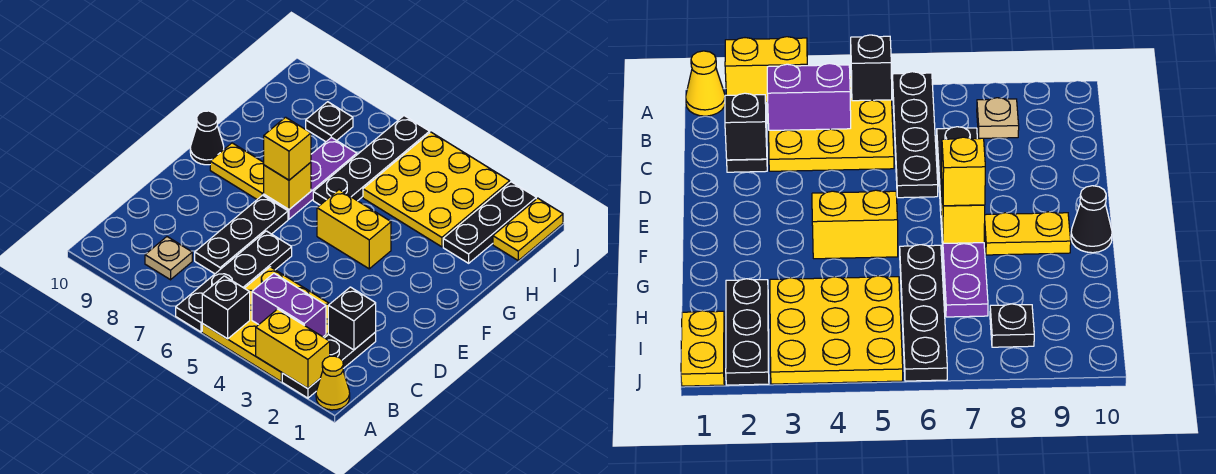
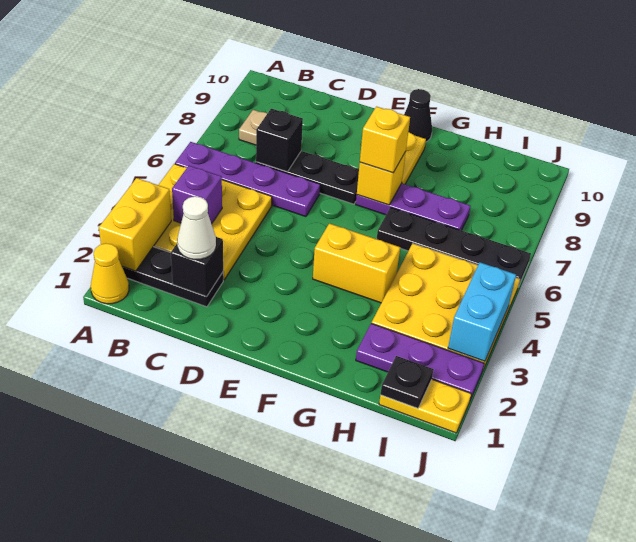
black 1x1 brick [202,276,250,339] -> black 1x1 brick moved to [256,109,303,172]
black 1x4 plate [176,231,292,332] -> purple 1x4 plate [175,142,320,217]
purple 1x2 brick [252,273,326,337] -> purple 1x1 brick [172,166,222,224]
none -> white 1x1 cone [177,196,216,260]
yellow 1x2 brick [317,190,391,269] -> yellow 1x2 brick turned to [313,223,400,303]
black 1x3 plate [443,182,536,263] -> purple 1x3 plate [356,323,484,400]
black 1x1 plate [306,102,353,142] -> black 1x1 plate moved to [380,356,434,408]
none -> cyan 1x2 brick [448,262,516,361]

